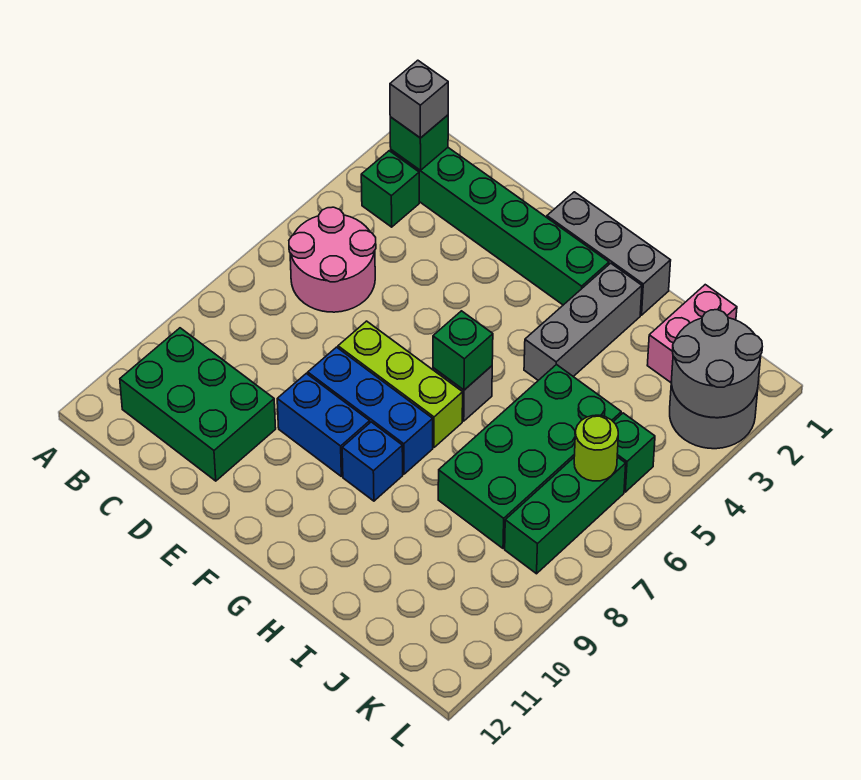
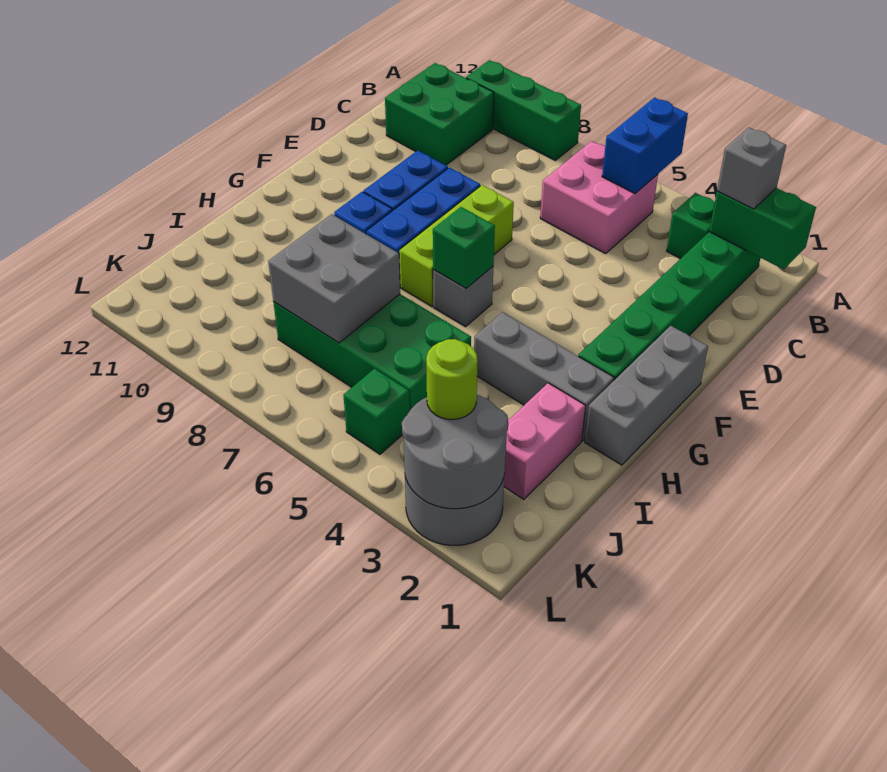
none -> blue 1x2 brick [602,98,688,193]
green 1x1 brick [390,115,448,170] -> green 1x2 brick [709,188,816,269]
pink 2x2 round brick [289,207,376,312] -> pink 2x2 brick [540,141,658,254]
green 2x3 brick [120,328,276,481] -> green 2x2 brick [385,63,494,165]
none -> grey 2x2 brick [268,214,400,343]
pink 1x2 brick [647,285,737,382] -> pink 1x2 brick turned to [504,383,585,499]
green 1x3 brick [505,457,626,574] -> green 1x3 brick moved to [466,60,581,160]
lime 1x1 round brick [574,415,618,481] -> lime 1x1 round brick moved to [426,339,478,420]

